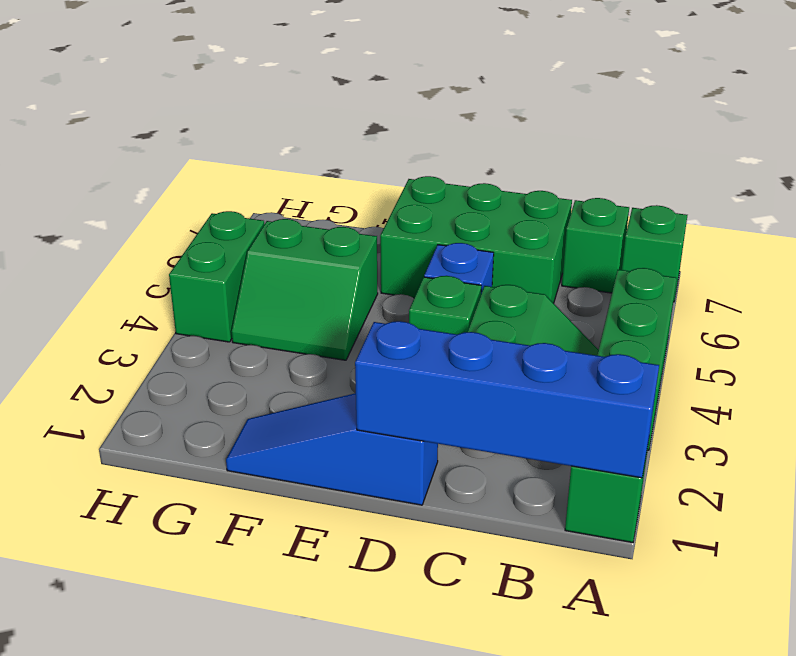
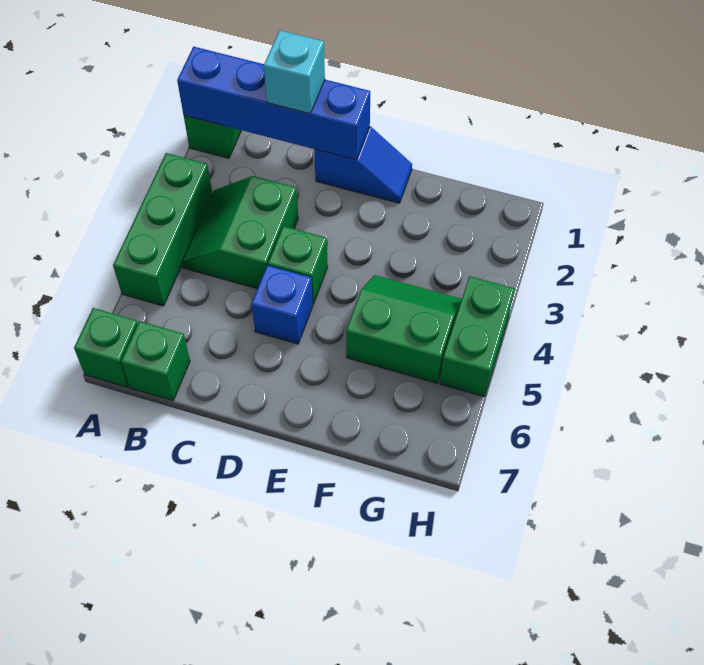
none -> cyan 1x1 brick [264,30,325,113]
green 2x3 brick [380,176,572,303] -> none
blue 1x3 slope [226,393,438,505] -> blue 1x2 slope [314,126,412,203]

